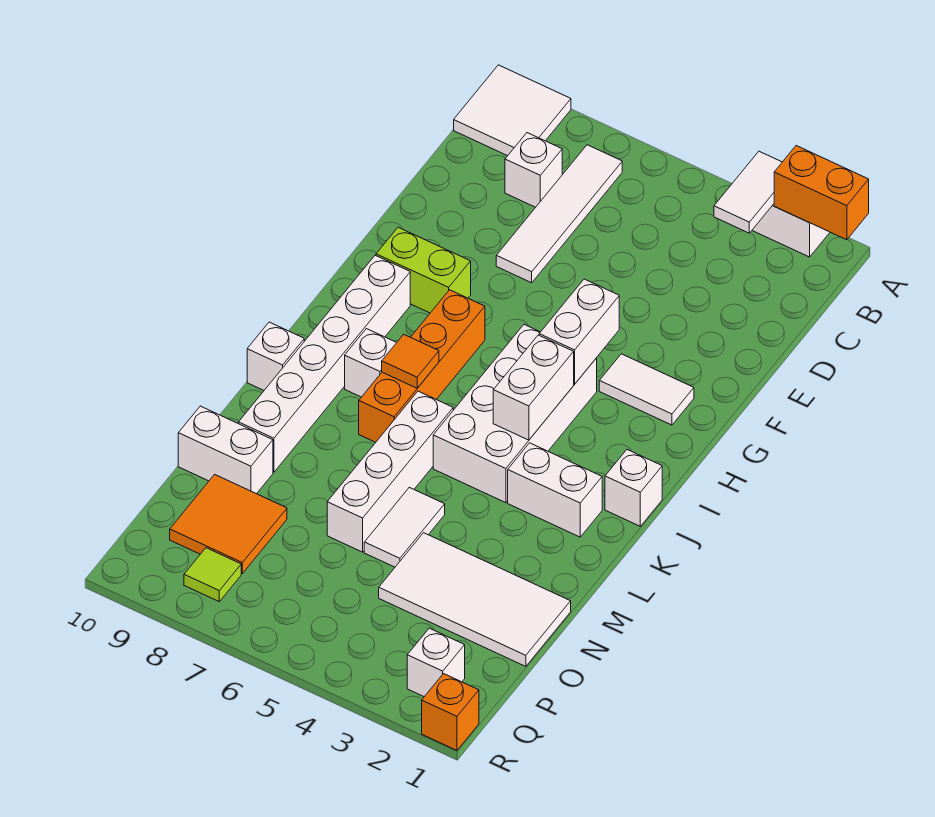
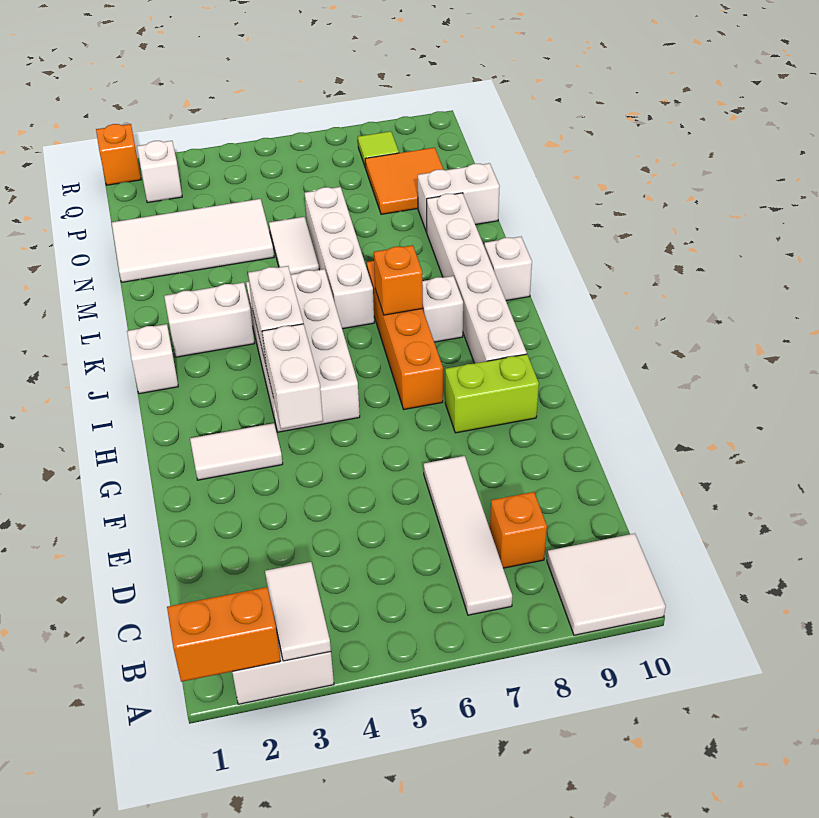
white 1x1 brick [505,133,562,207] -> orange 1x1 brick [490,492,547,568]
orange 1x1 tile [382,334,439,388] -> orange 1x1 brick [374,245,423,315]

